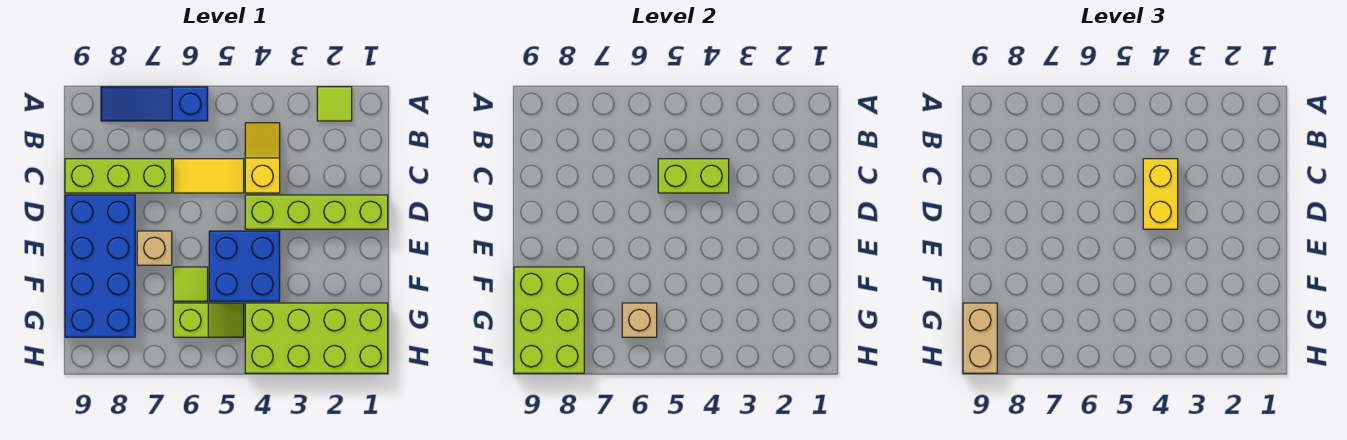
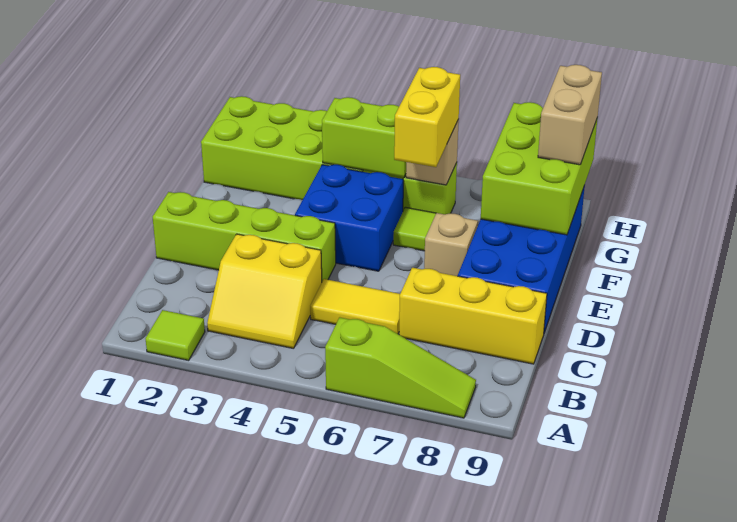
blue 1x3 slope [101,87,208,121] -> lime 1x3 slope [325,317,476,418]
yellow 1x2 slope [245,123,280,193] -> yellow 2x2 slope [207,234,322,349]
lime 1x2 brick [658,159,729,193] -> lime 1x2 brick moved to [322,97,406,177]
yellow 1x2 brick [1143,159,1178,229] -> yellow 1x2 brick moved to [394,67,460,167]
lime 1x3 brick [65,159,172,193] -> yellow 1x3 brick [399,268,547,364]

